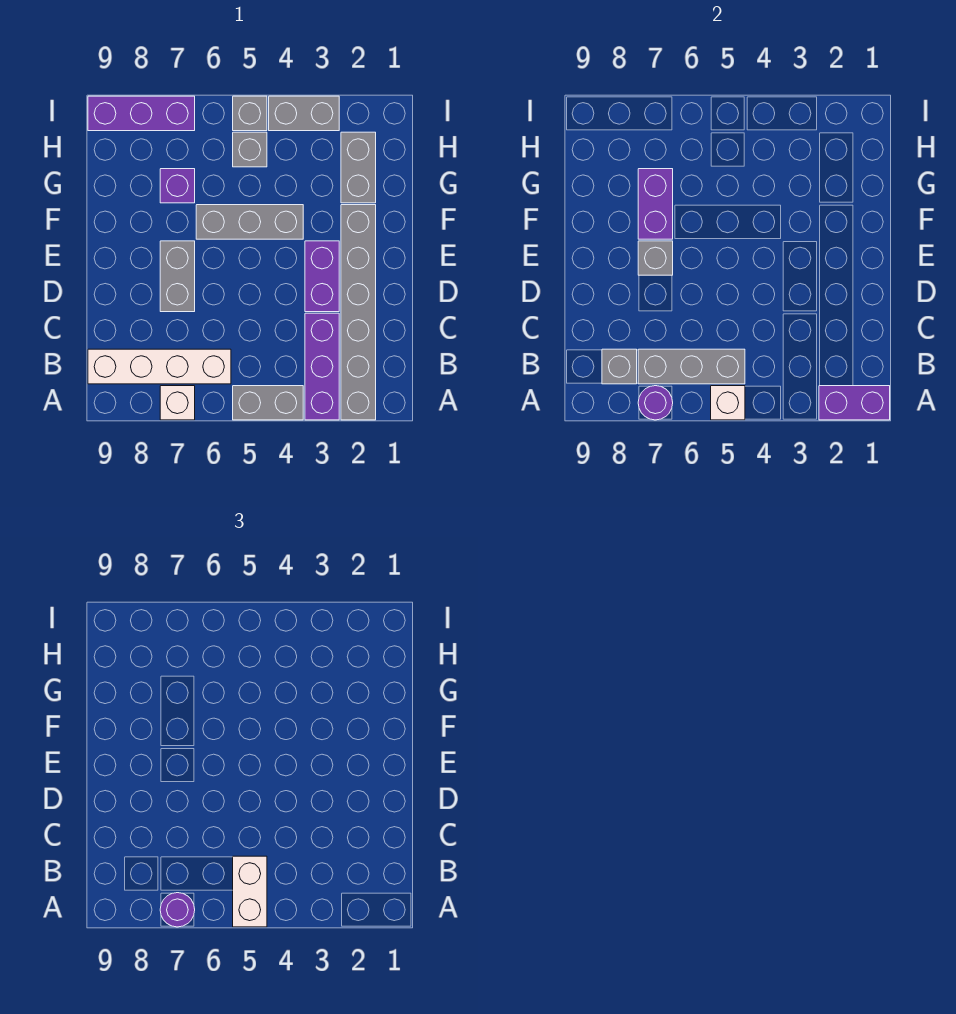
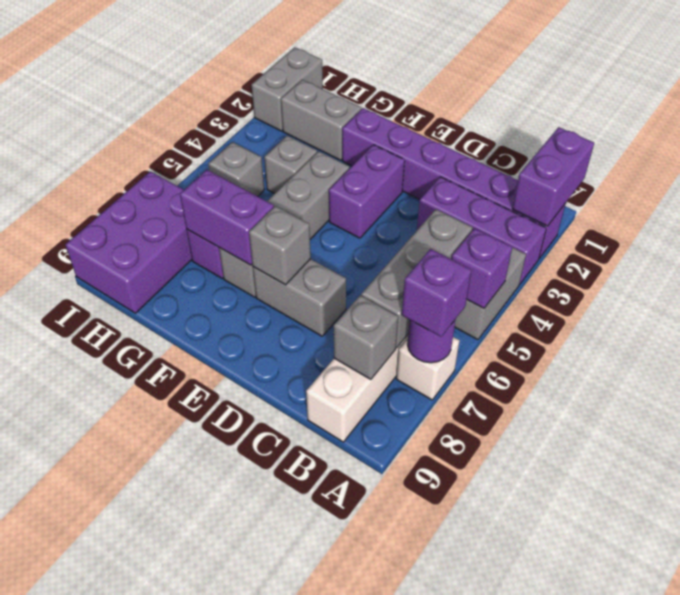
grey 1x6 brick [341,205,376,420] -> purple 1x6 brick [342,108,566,258]
white 1x1 brick [711,386,745,420] -> purple 1x1 brick [452,228,512,308]
white 1x2 brick [233,856,267,927] -> none
purple 1x1 round brick [160,893,195,927] -> purple 1x1 brick [402,249,471,337]
purple 1x2 brick [305,241,339,312] -> purple 1x2 brick turned to [329,145,405,238]
grey 1x3 brick [196,205,303,239] -> grey 1x4 brick [219,151,349,297]
grey 1x2 brick [269,96,339,131] -> grey 1x2 brick moved to [252,47,323,131]
grey 1x1 brick [233,96,267,131] -> grey 1x1 brick moved to [264,136,317,194]
purple 1x3 brick [88,96,195,131] -> purple 2x3 brick [65,171,192,313]

